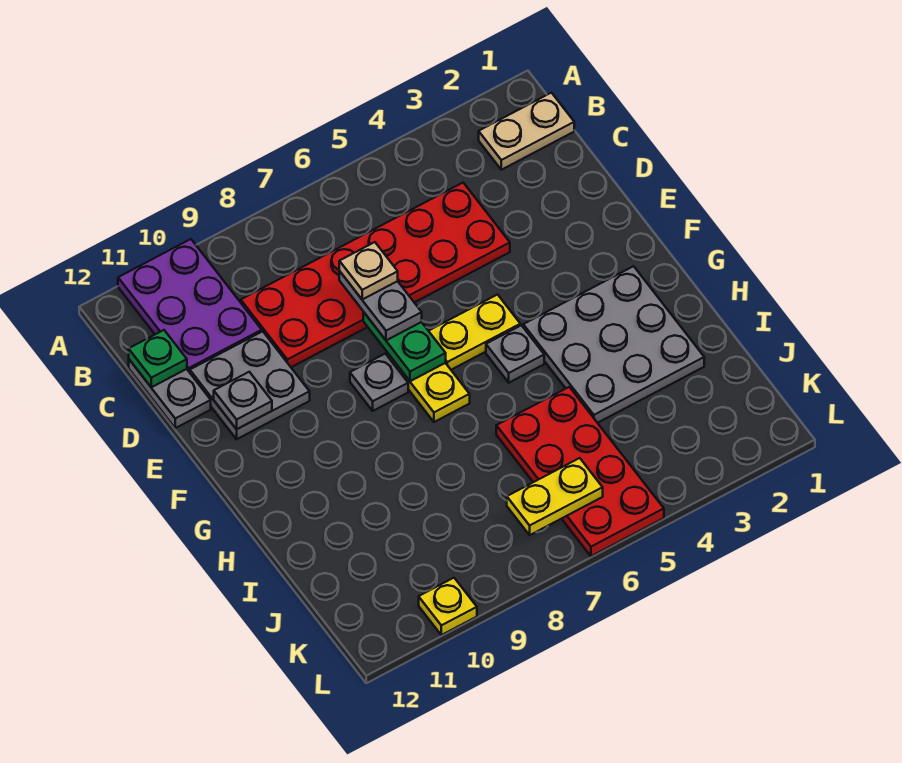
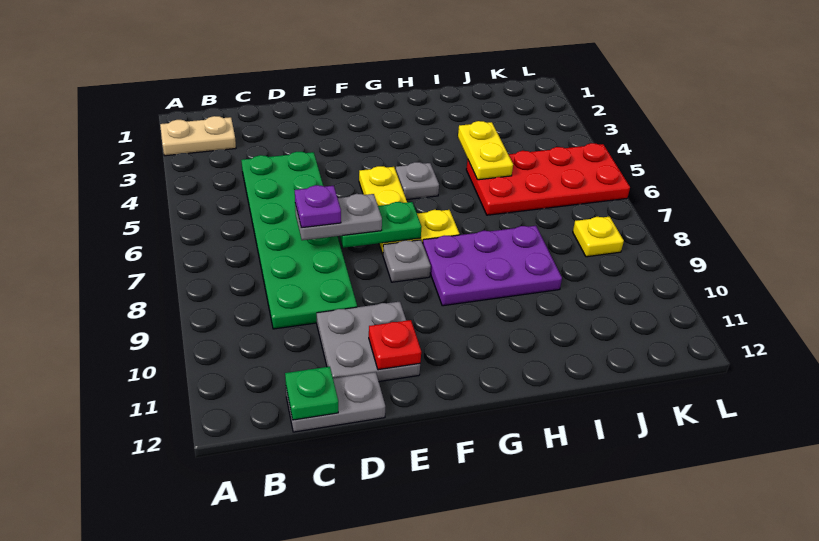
purple 2x3 plate [118,239,262,372] -> purple 2x3 plate moved to [423,226,562,306]
tan 1x2 plate [479,93,574,170] -> tan 1x2 plate turned to [160,116,236,156]
red 2x6 plate [241,183,510,367] -> green 2x6 plate [241,152,357,329]
tan 1x1 plate [339,242,398,299] -> purple 1x1 plate [295,185,341,228]
grey 1x1 plate [214,372,272,429] -> red 1x1 plate [369,320,421,370]
grey 3x3 plate [523,266,704,423] -> none
yellow 1x2 plate [507,458,603,535] -> yellow 1x2 plate moved to [458,121,513,180]
yellow 1x1 plate [419,578,477,635] -> yellow 1x1 plate moved to [573,217,624,257]

